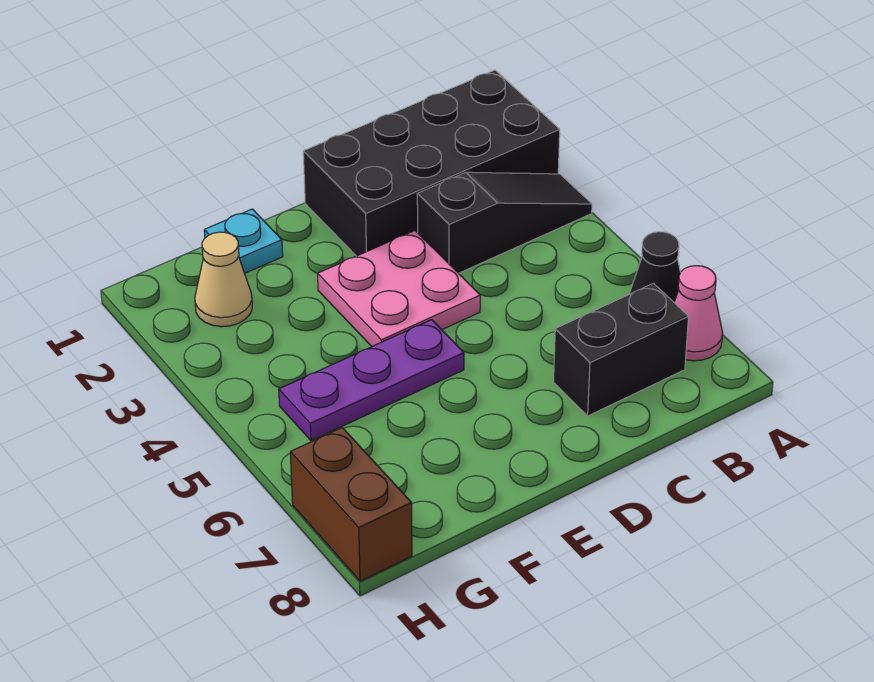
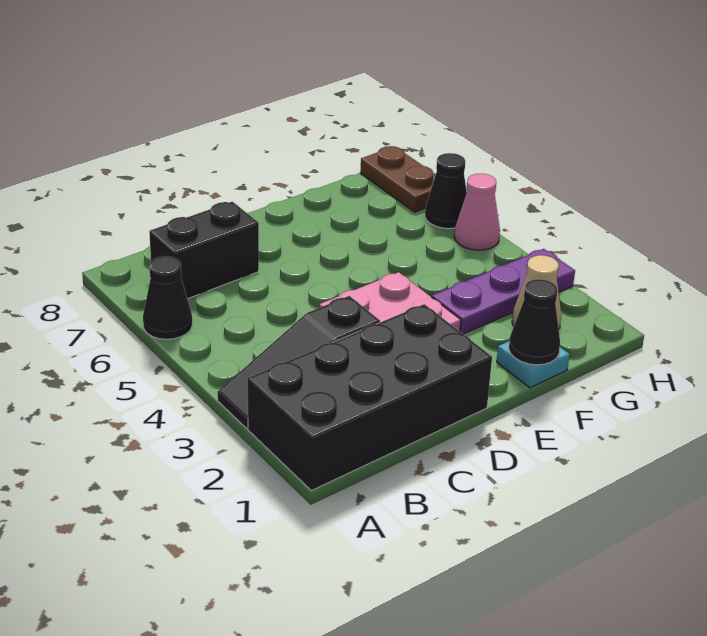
pink 1x1 cone [674,266,723,361] -> pink 1x1 cone moved to [454,174,500,250]
purple 1x3 plate [279,320,464,441] -> purple 1x3 plate moved to [432,249,575,334]
none -> black 1x1 cone [509,279,560,365]
none -> black 1x1 cone [425,153,467,229]
brown 1x2 brick [290,428,412,581] -> brown 1x2 plate [360,146,436,212]

